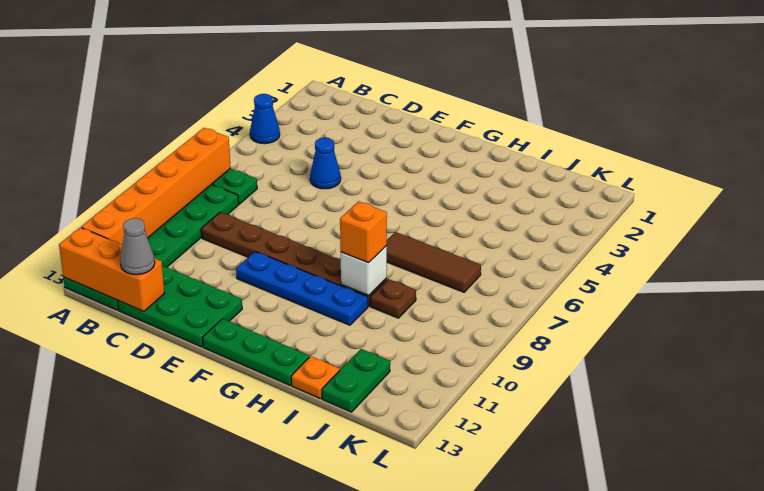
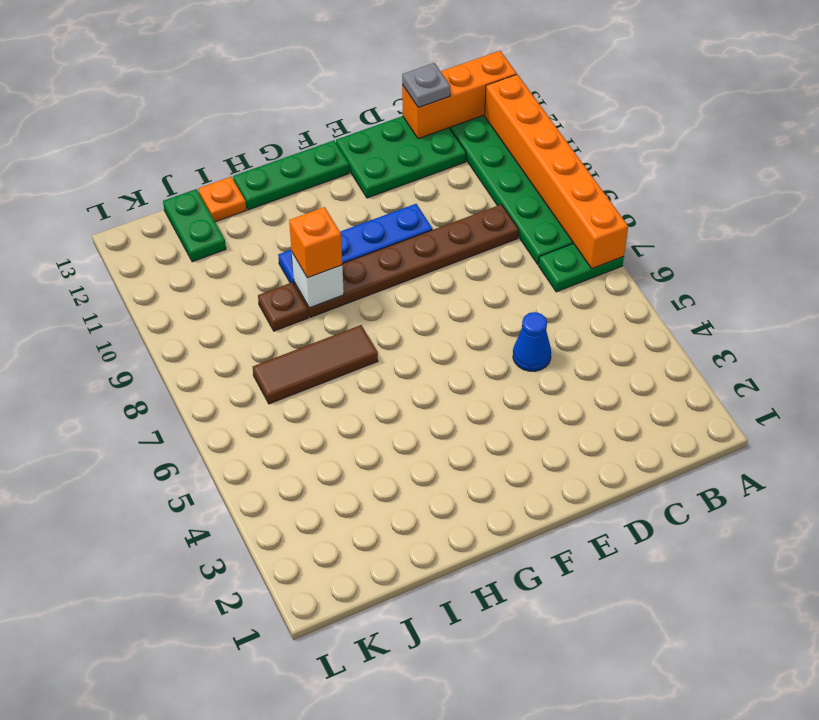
blue 1x1 cone [250,94,280,144] -> none
grey 1x1 cone [120,218,155,275] -> grey 1x1 plate [402,63,450,108]

